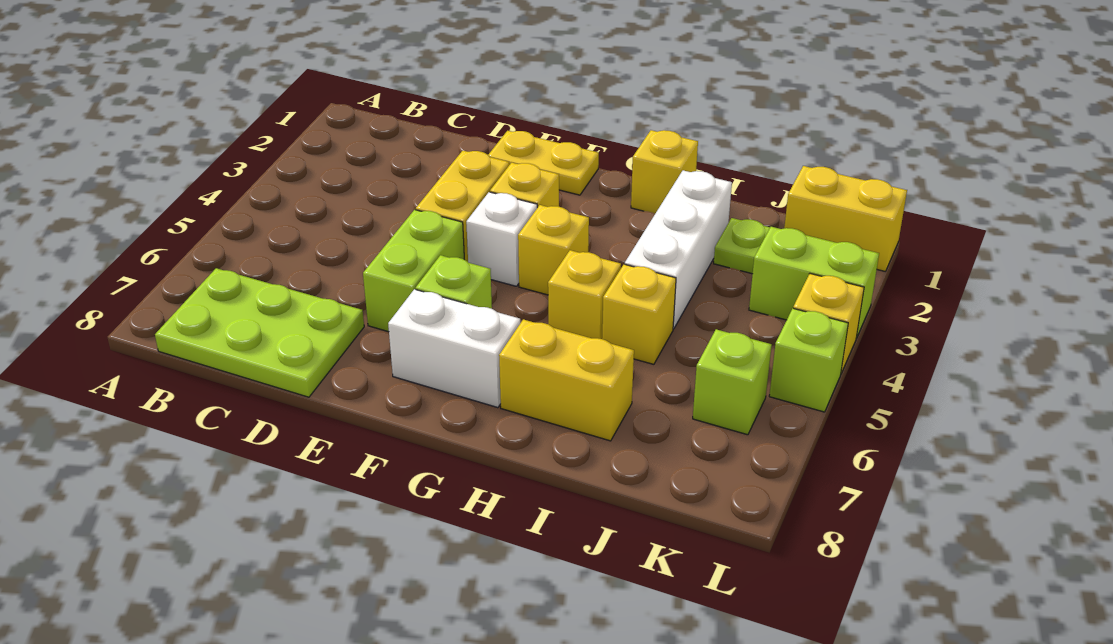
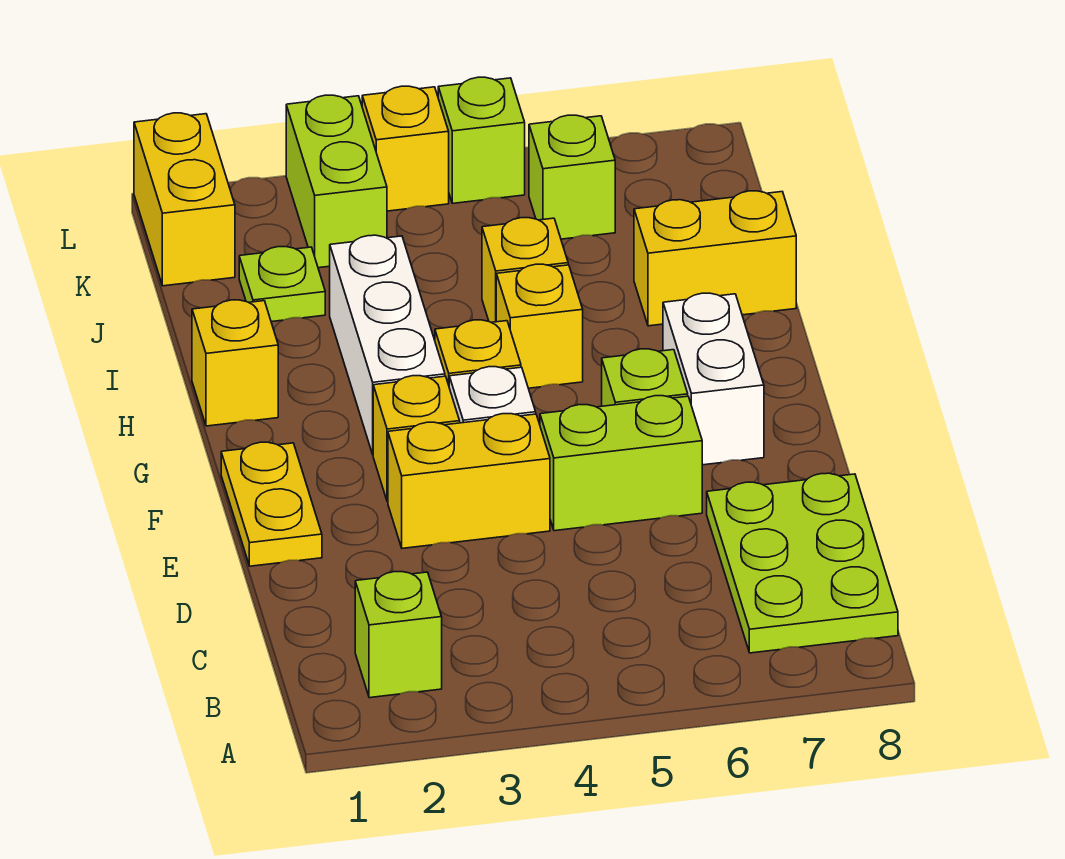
none -> lime 1x1 brick [355,572,442,698]
yellow 1x2 brick [499,319,634,441] -> yellow 1x2 brick turned to [634,191,796,326]
white 1x3 brick [625,170,732,329] -> white 1x3 brick turned to [330,235,445,454]

